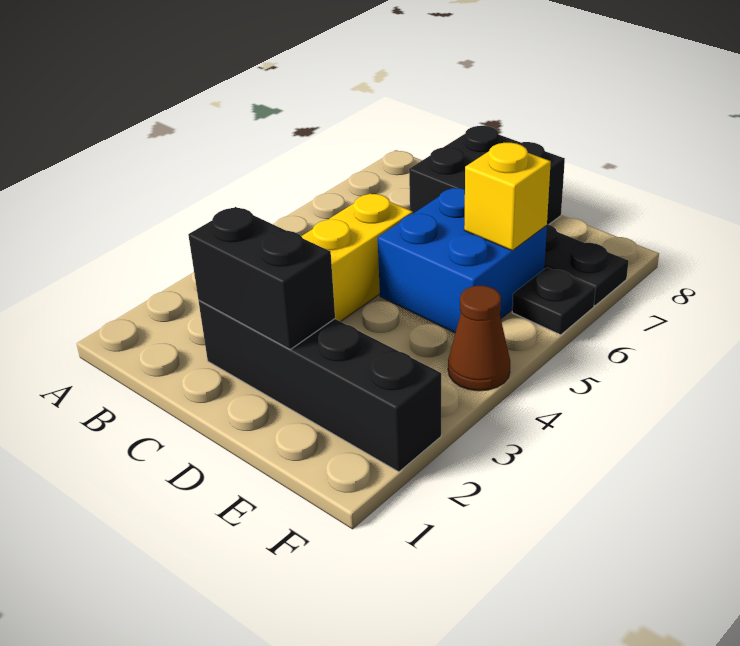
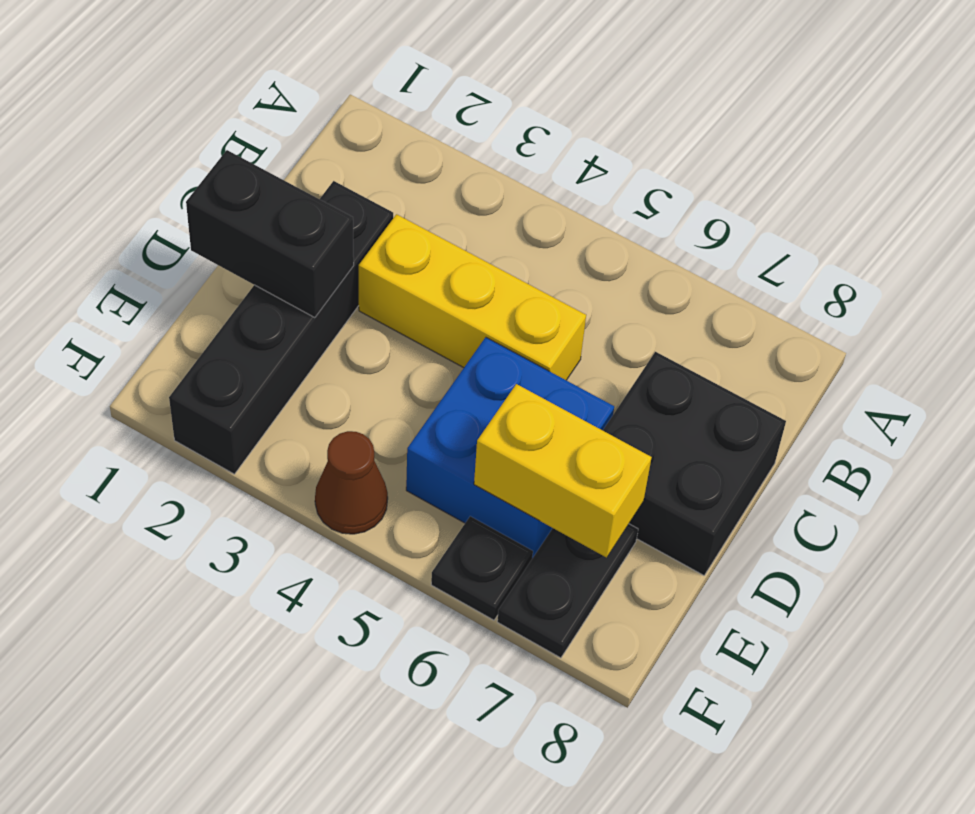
black 1x2 brick [188,207,335,349] -> black 1x2 brick turned to [186,150,354,317]
yellow 1x1 brick [464,143,551,251] -> yellow 1x2 brick [474,384,652,557]

